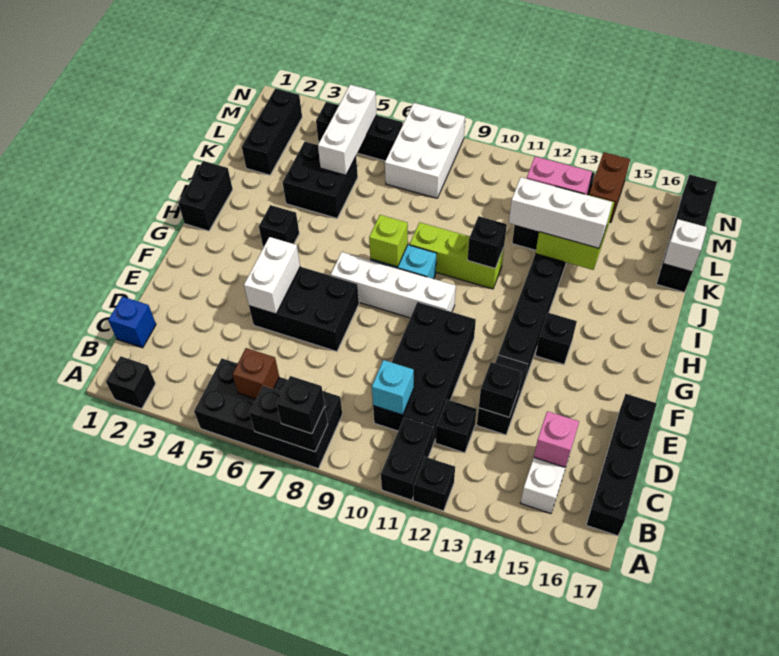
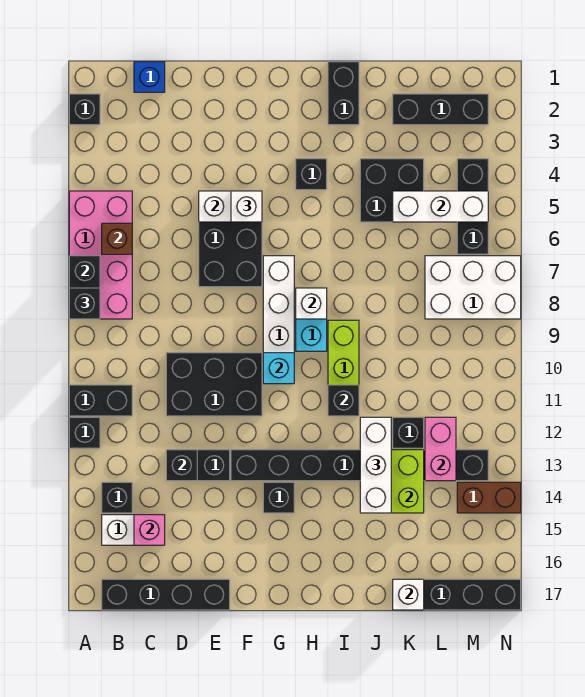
black 2x4 brick [194,359,342,468] -> pink 2x4 brick [69,191,132,319]
black 2x4 brick [373,302,476,441] -> black 2x3 brick [166,353,262,416]
cyan 1x1 brick [372,360,414,415] -> cyan 1x1 brick moved to [263,353,294,384]
black 1x1 brick [435,400,477,453] -> black 1x1 brick moved to [102,482,132,513]
none -> white 1x1 brick [231,191,262,222]
black 1x2 brick [178,161,233,231] -> black 1x2 brick turned to [328,62,359,125]
lime 1x1 brick [369,215,408,267] -> white 1x1 brick [296,288,327,319]

